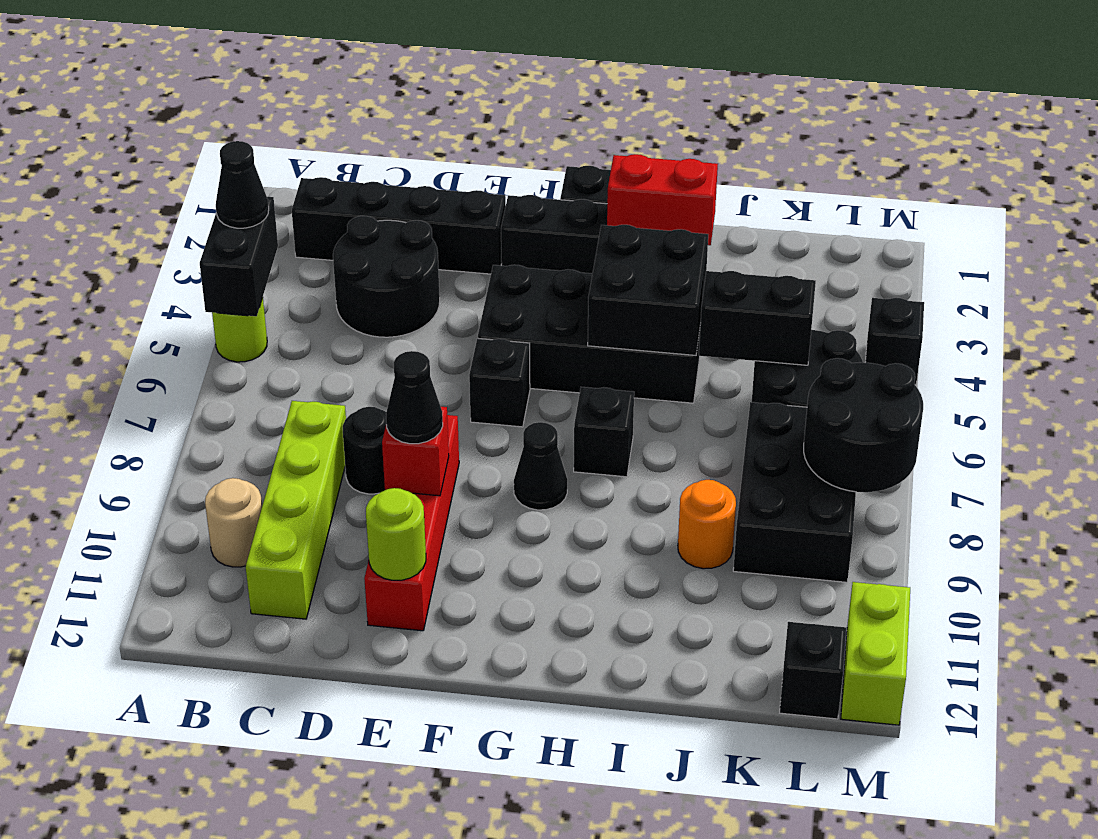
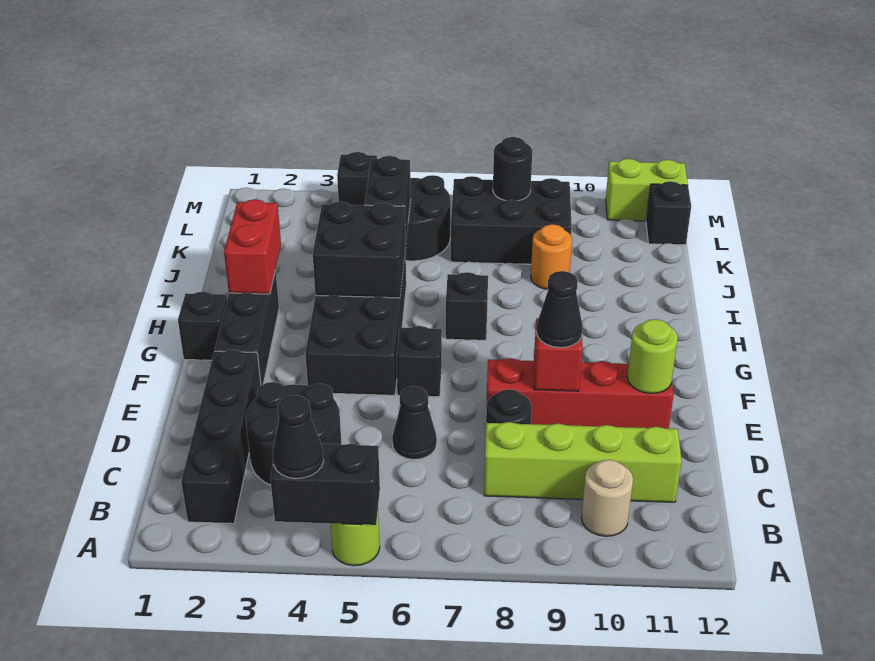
black 1x1 cone [514,422,567,510] -> black 1x1 cone moved to [392,386,437,459]
black 2x2 round brick [804,358,923,492] -> black 1x1 round brick [493,137,532,201]

